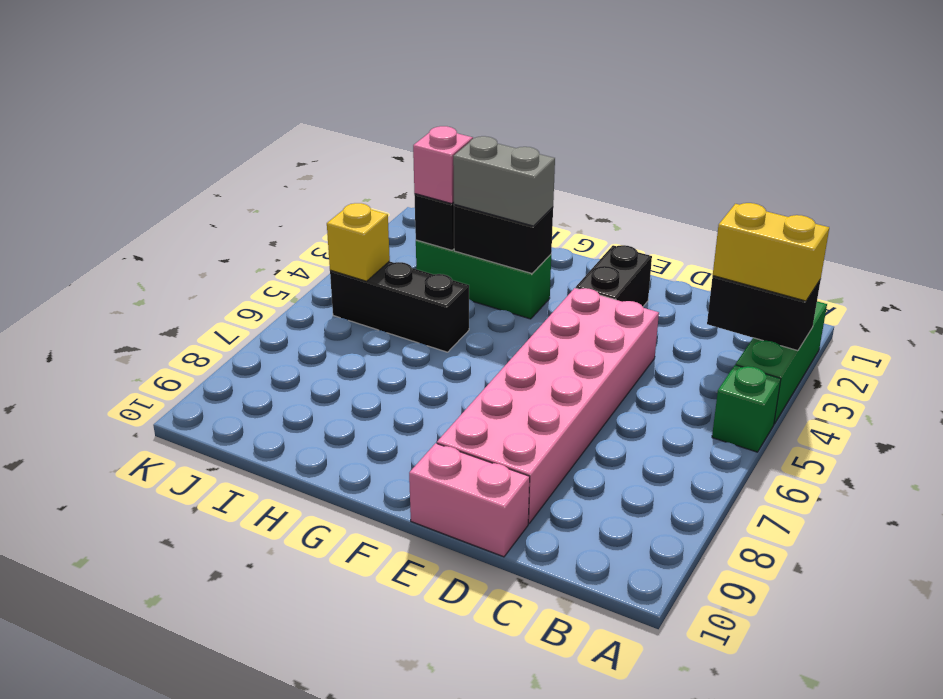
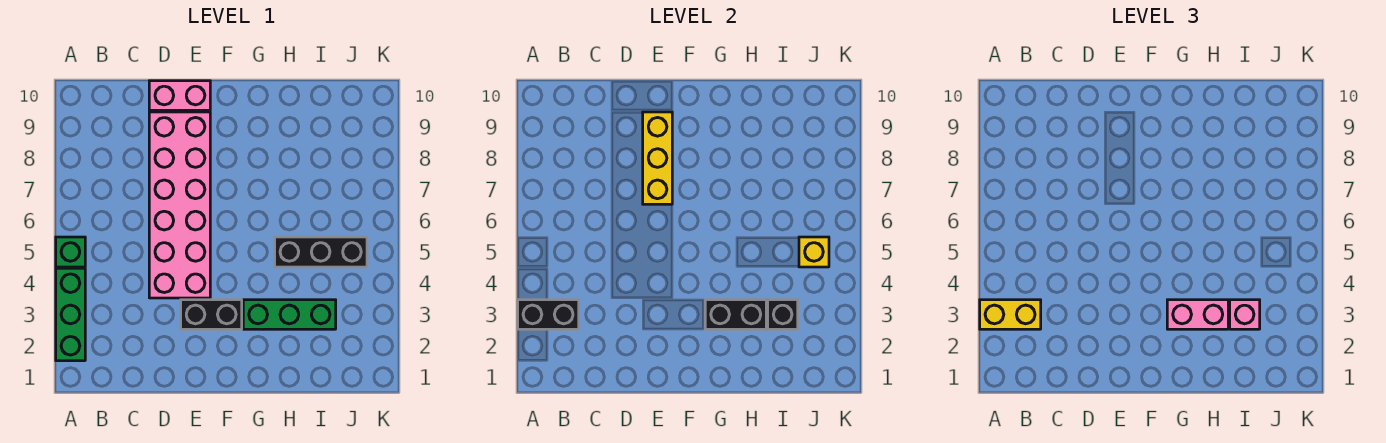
black 1x2 brick [576,245,652,306] -> black 1x2 brick turned to [181,300,242,329]
none -> yellow 1x3 brick [643,112,672,204]
grey 1x2 brick [453,136,555,226] -> pink 1x2 brick [1167,300,1228,329]

